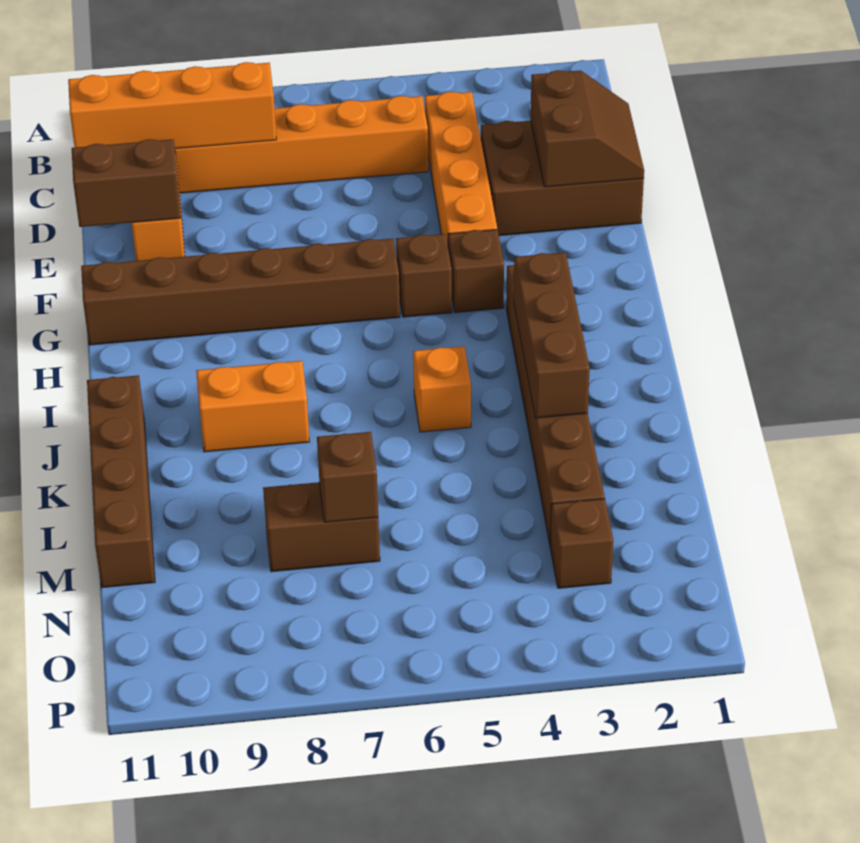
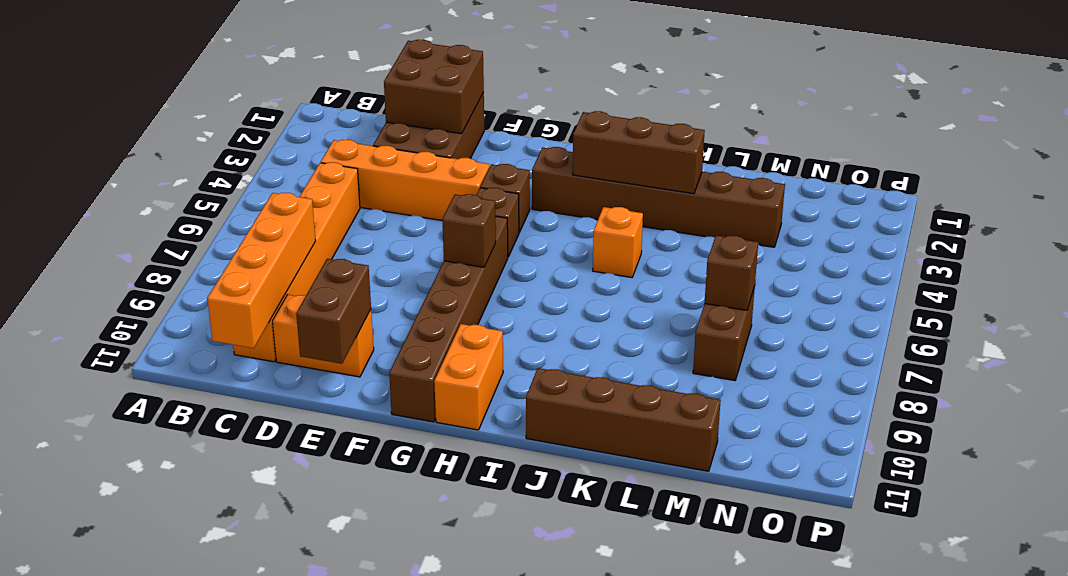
brown 2x2 slope [531,70,644,187] -> brown 2x2 brick [384,39,484,134]
orange 1x2 brick [196,361,309,452] -> orange 1x2 brick moved to [434,324,503,430]
brown 1x1 brick [550,499,613,588] -> brown 1x1 brick moved to [442,194,496,267]

